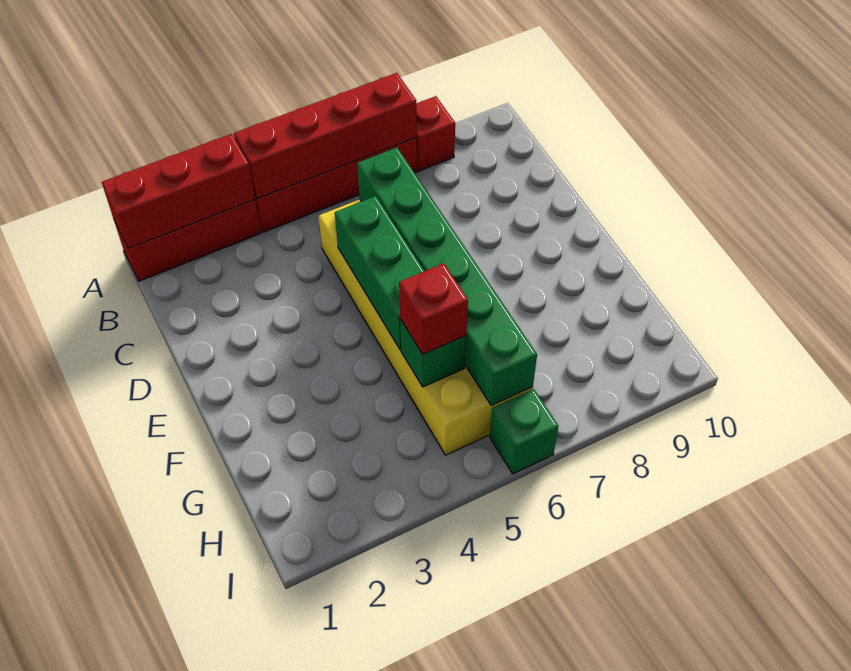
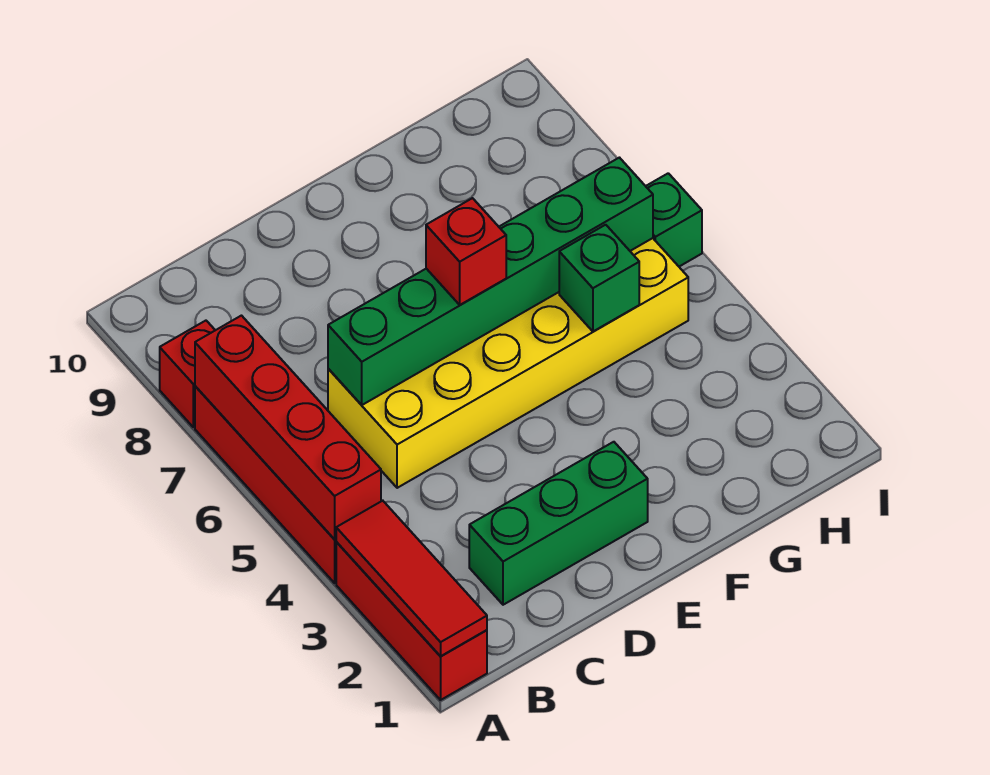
red 1x3 brick [102,134,255,248] -> red 1x3 tile [336,501,487,656]
green 1x3 brick [335,196,424,350] -> green 1x3 brick moved to [469,442,648,605]
red 1x1 brick [399,263,468,354] -> red 1x1 brick moved to [426,198,506,305]

